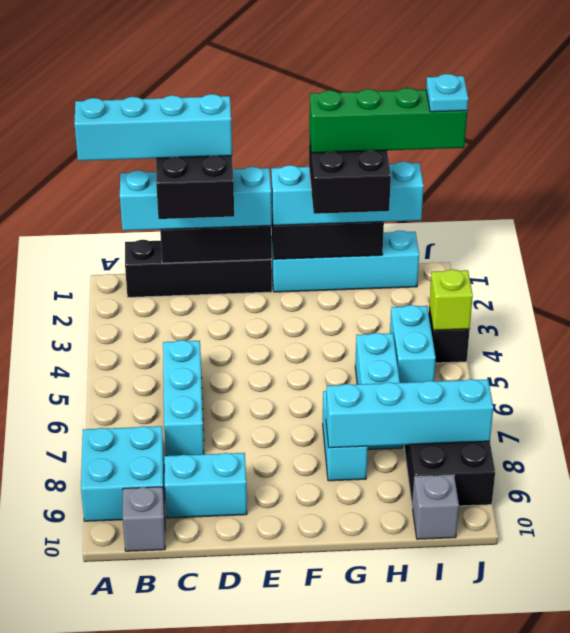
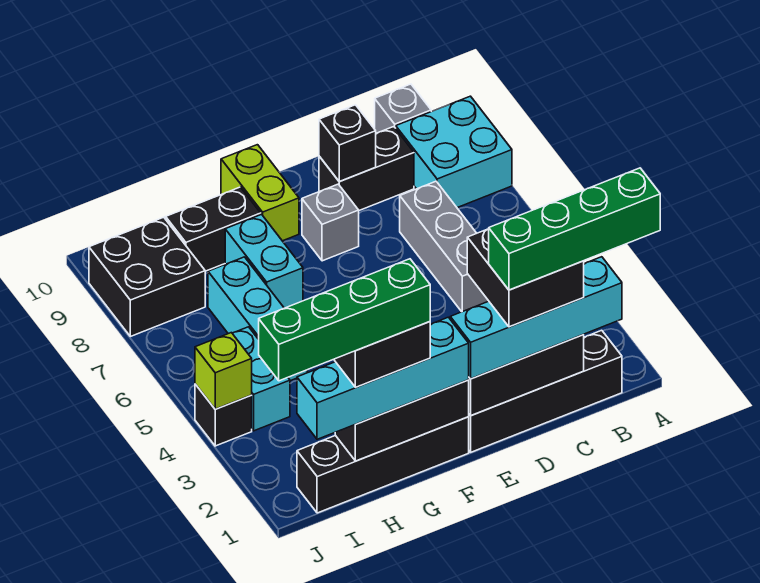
cyan 1x4 brick [74,94,232,161] -> green 1x4 brick [489,168,660,290]
cyan 1x3 brick [163,340,204,456] -> grey 1x3 brick [400,181,488,312]
cyan 1x2 brick [164,453,247,518] -> black 1x2 brick [319,127,414,210]
none -> black 1x1 brick [319,105,376,182]
cyan 1x4 brick [272,230,419,292] -> black 1x4 brick [297,417,469,513]
none -> lime 1x2 brick [221,145,299,241]
cyan 1x4 brick [326,379,493,448] -> none
none -> black 1x2 brick [166,187,261,271]
grey 1x1 brick [413,475,459,539] -> grey 1x1 brick moved to [302,184,359,261]
cyan 1x1 plate [426,74,468,112] -> none

